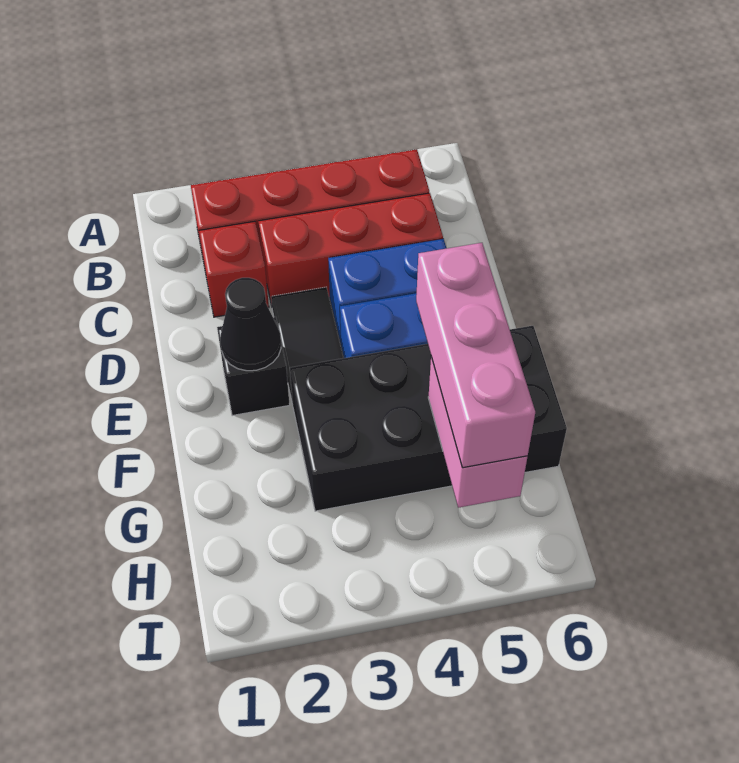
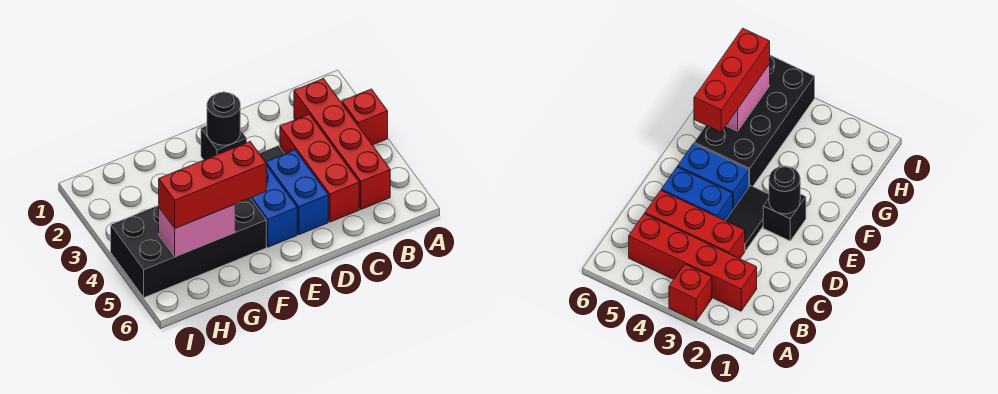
red 1x1 brick [199,221,269,317] -> red 1x1 brick moved to [342,89,388,145]
black 1x1 cone [220,278,281,371] -> black 1x1 round brick [207,92,240,145]
black 2x4 brick [290,326,567,511] -> black 2x4 brick turned to [111,198,266,298]
pink 1x3 brick [416,243,535,468] -> red 1x3 brick [159,142,266,228]

